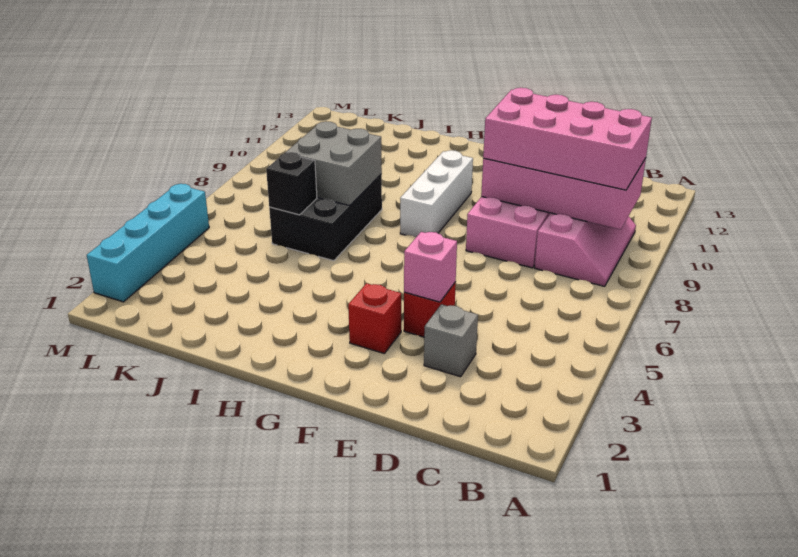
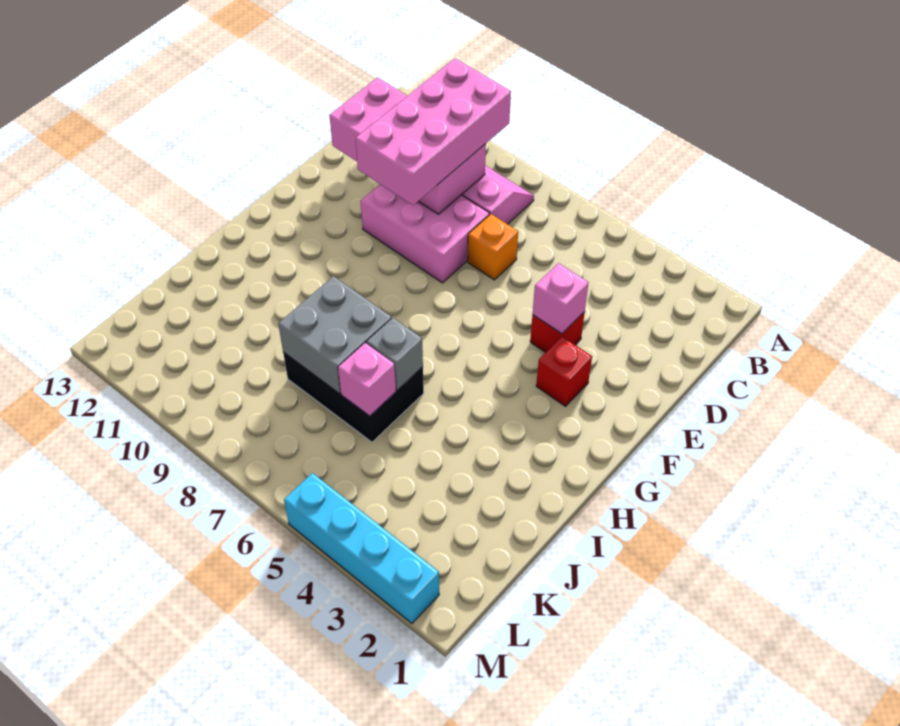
pink 2x4 brick [481,158,646,229] -> pink 2x4 brick turned to [330,78,486,214]
grey 1x1 brick [424,304,478,377] -> grey 1x1 brick moved to [367,318,423,390]
none -> orange 1x1 brick [468,214,518,280]
white 1x3 brick [400,150,473,237] -> none
black 1x1 brick [266,152,317,215] -> pink 1x1 brick [338,343,396,416]

